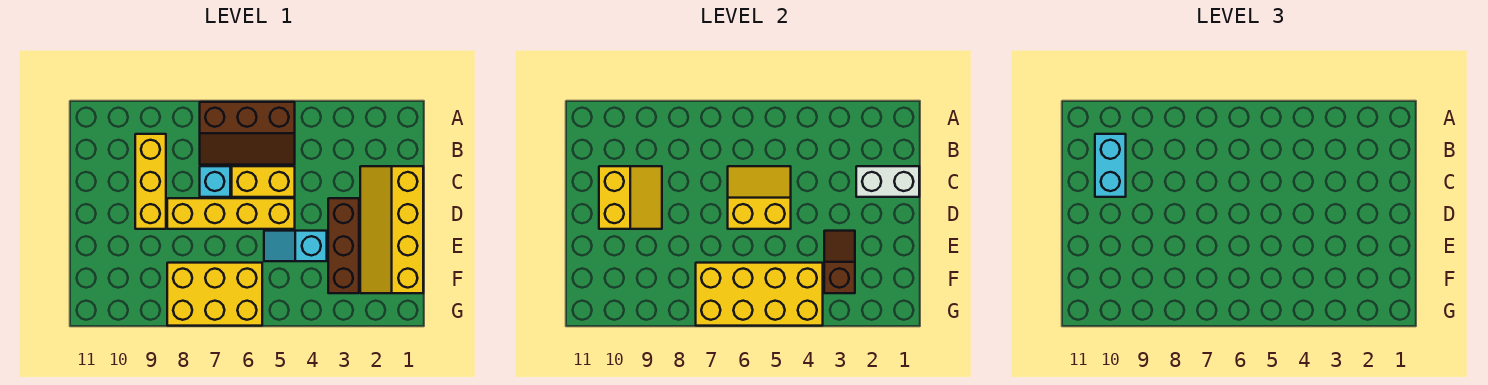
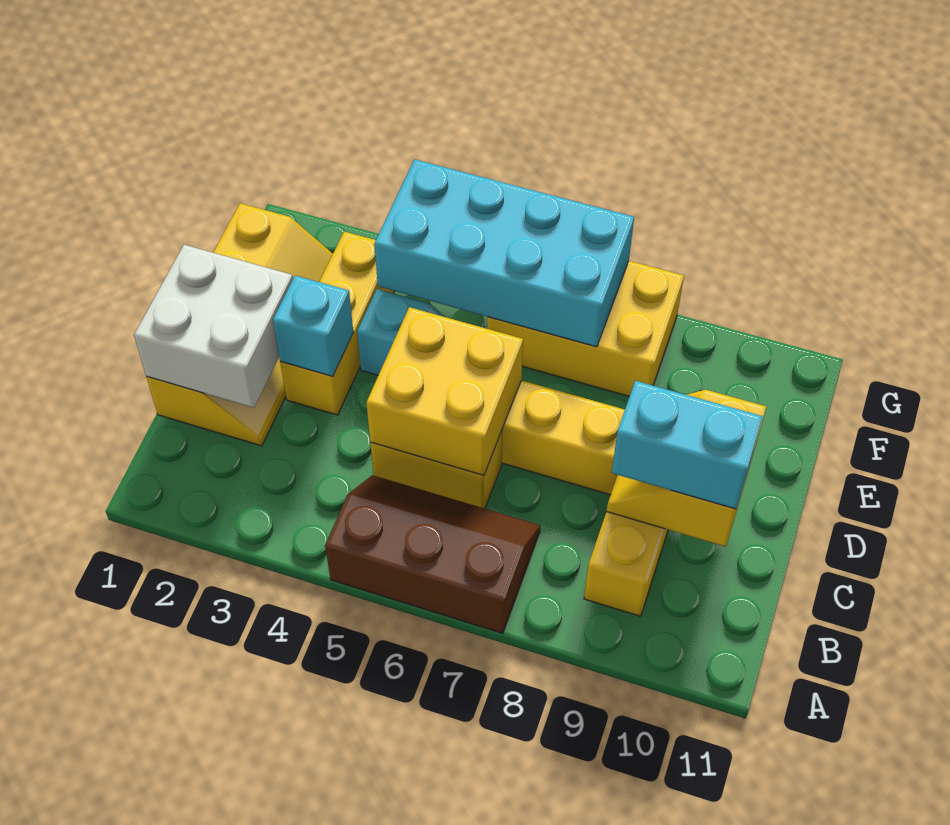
cyan 1x2 brick [1095,134,1126,197] -> cyan 1x2 brick turned to [612,381,763,509]
white 1x2 brick [856,166,919,197] -> white 2x2 brick [134,245,293,408]
yellow 2x2 slope [728,166,791,229] -> yellow 2x2 brick [366,307,523,476]
cyan 1x1 brick [200,166,230,197] -> cyan 1x1 brick moved to [273,276,353,376]
brown 1x3 brick [328,198,359,293] -> yellow 1x3 brick [280,232,394,415]
brown 1x2 slope [824,231,855,293] -> none
yellow 2x4 brick [696,263,823,326] -> cyan 2x4 brick [374,159,634,347]

